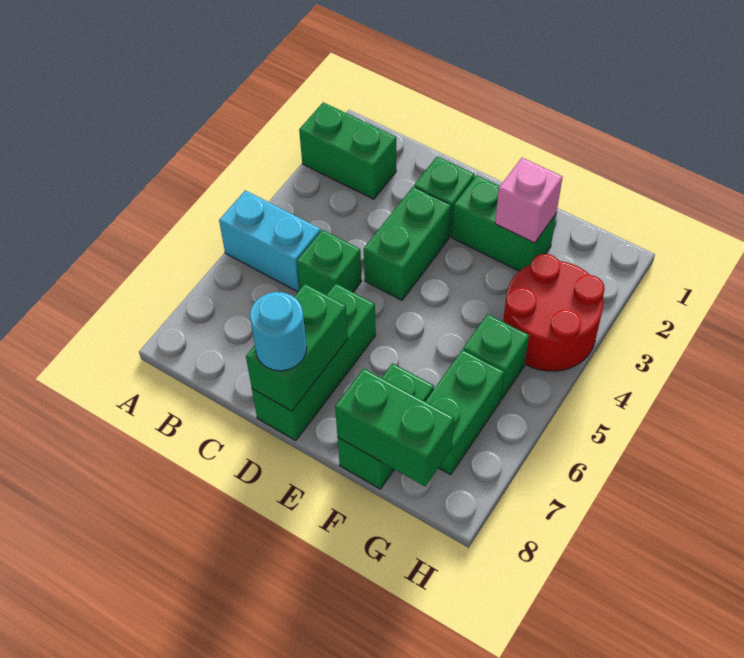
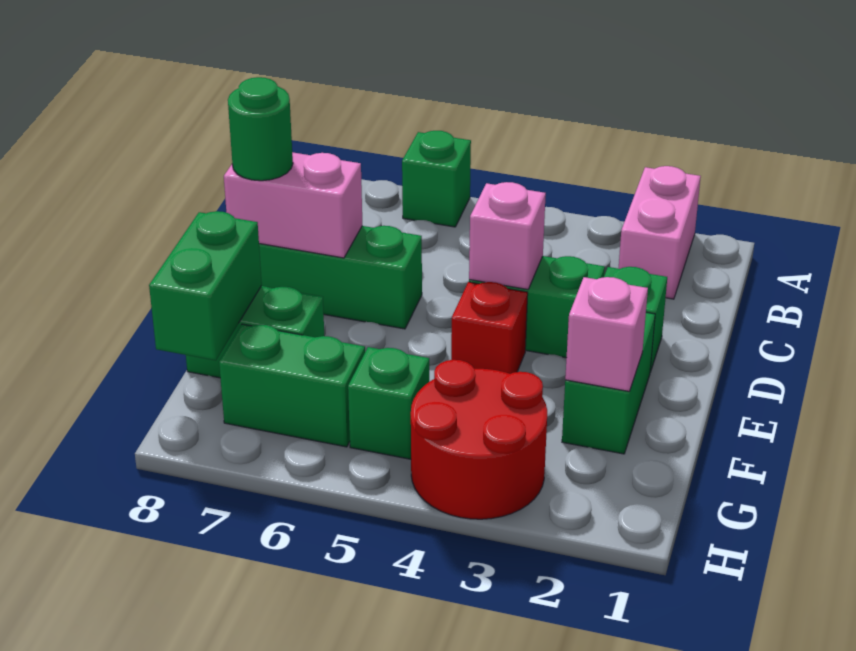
green 1x2 brick [299,102,396,199] -> pink 1x2 brick [618,166,701,299]
cyan 1x2 brick [219,190,321,292] -> none
green 1x1 brick [297,230,362,295] -> green 1x1 brick moved to [402,131,471,227]
none -> pink 1x1 brick [469,182,546,289]
green 1x2 brick [246,284,348,411] -> pink 1x2 brick [224,152,362,258]
cyan 1x1 round brick [250,292,307,371] -> green 1x1 round brick [228,77,293,181]
none -> red 1x1 brick [451,282,528,374]

